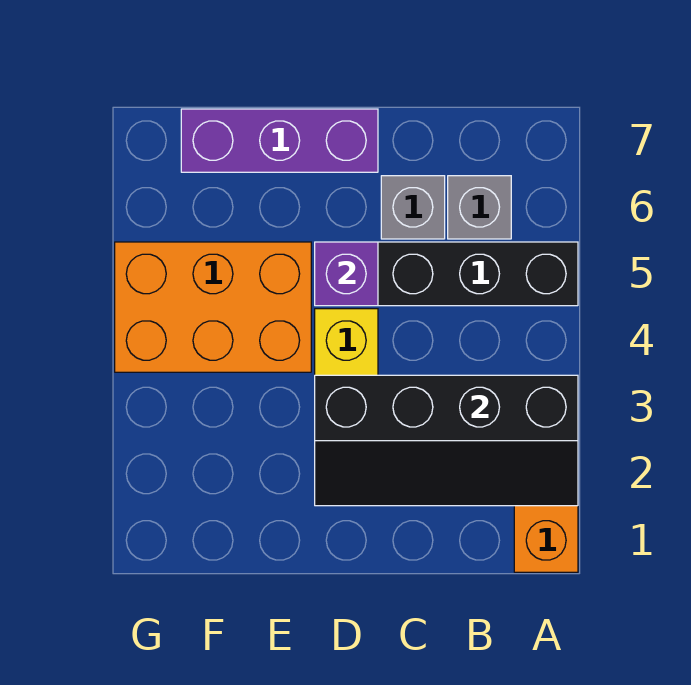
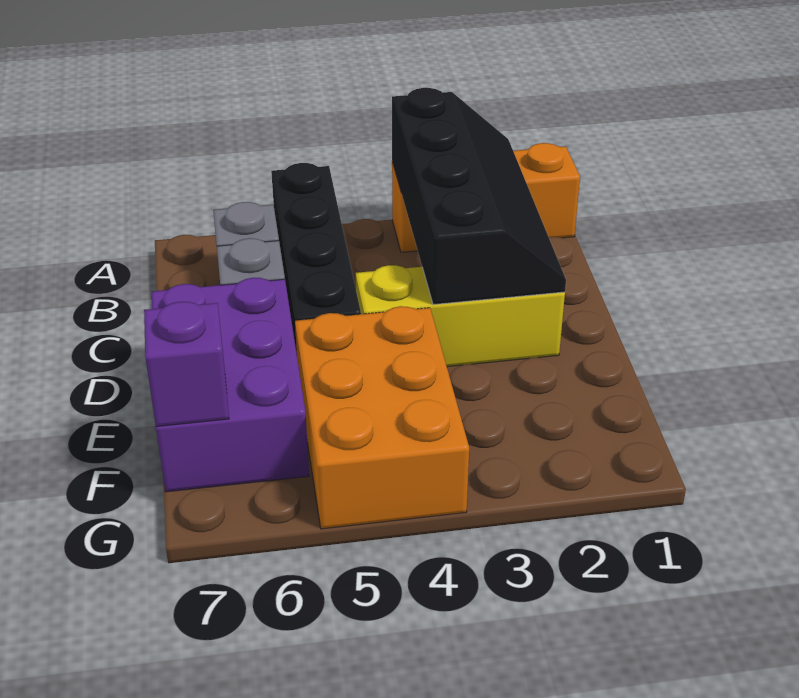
purple 1x1 brick [315,242,378,306] -> purple 1x1 brick moved to [144,302,229,426]
purple 1x3 brick [181,109,378,172] -> purple 2x3 brick [152,278,309,492]

